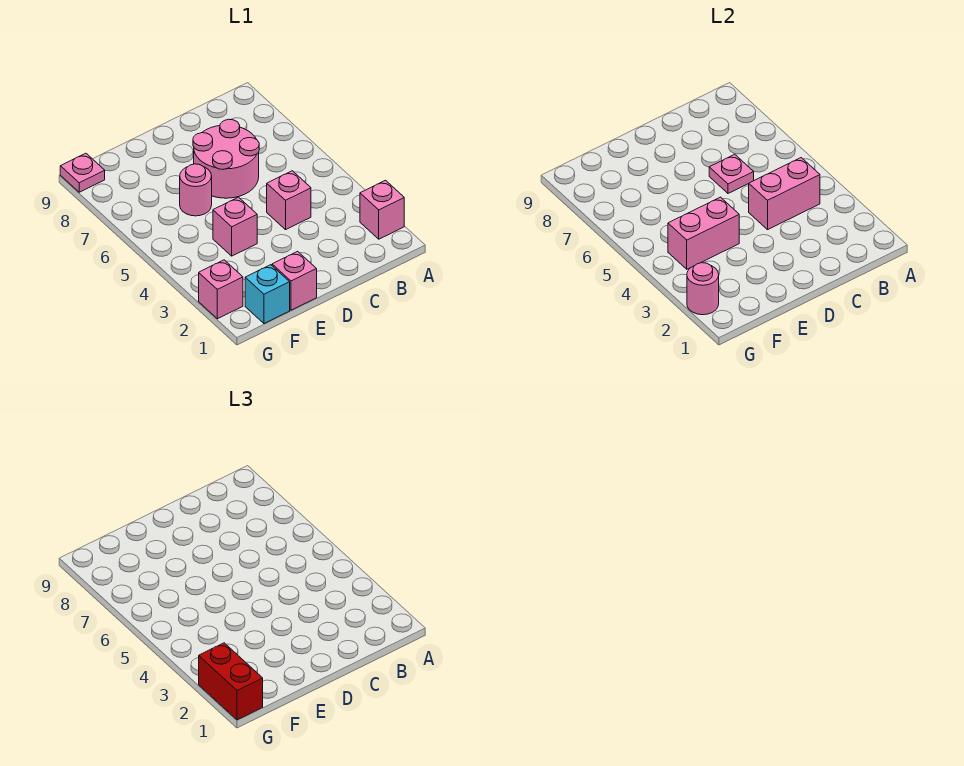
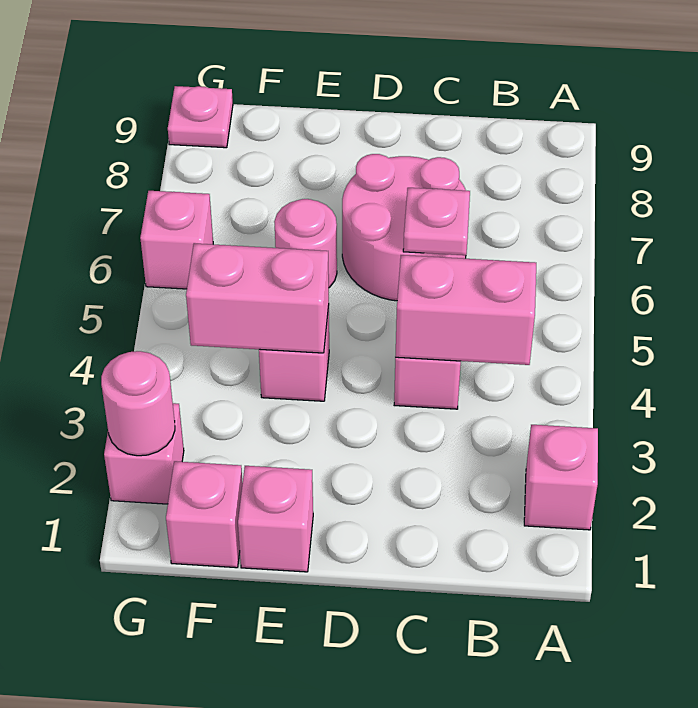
cyan 1x1 brick [245,265,290,324] -> pink 1x1 brick [166,461,243,568]
red 1x2 brick [199,643,263,720] -> none
none -> pink 1x1 brick [140,191,213,289]

